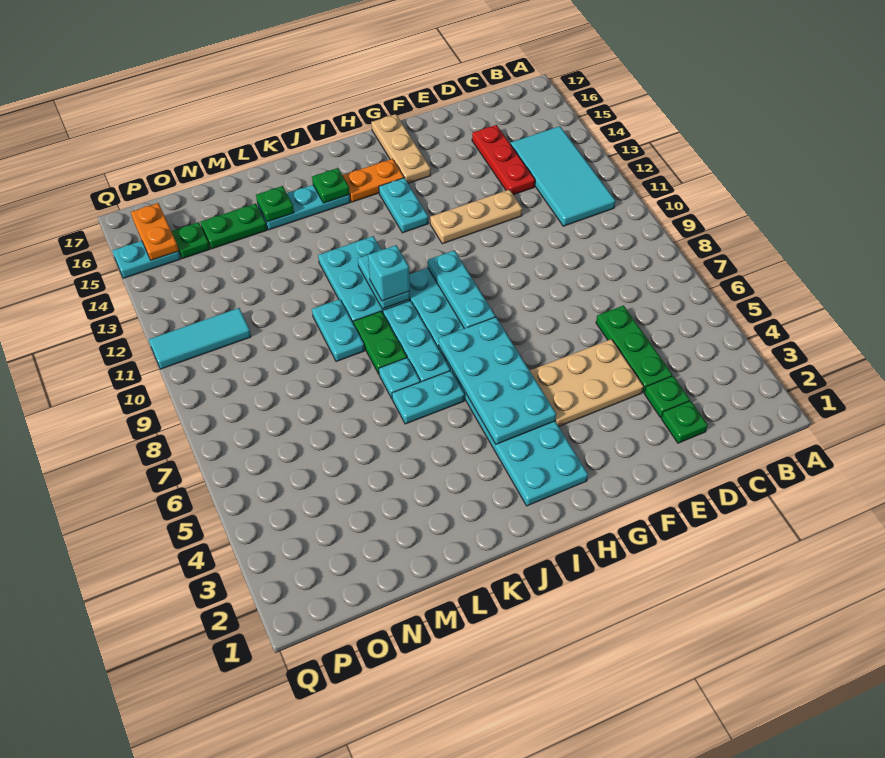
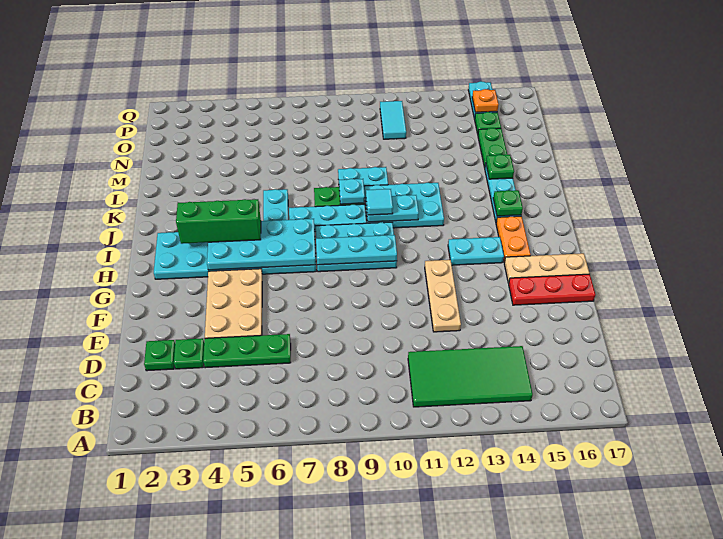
cyan 2x4 tile [511,126,615,226] -> green 2x4 tile [408,346,533,407]
red 1x3 plate [472,125,535,195] -> red 1x3 plate moved to [509,274,595,305]
none -> green 1x3 brick [176,199,261,244]
cyan 1x1 brick [368,245,410,301] -> cyan 1x1 tile [366,189,393,215]
cyan 1x1 plate [379,358,420,398] -> cyan 1x1 plate moved to [339,179,365,204]
cyan 1x3 tile [149,308,251,369] -> cyan 1x2 tile [380,101,406,139]
orange 1x2 plate [131,203,179,260] -> orange 1x1 plate [472,89,498,112]

